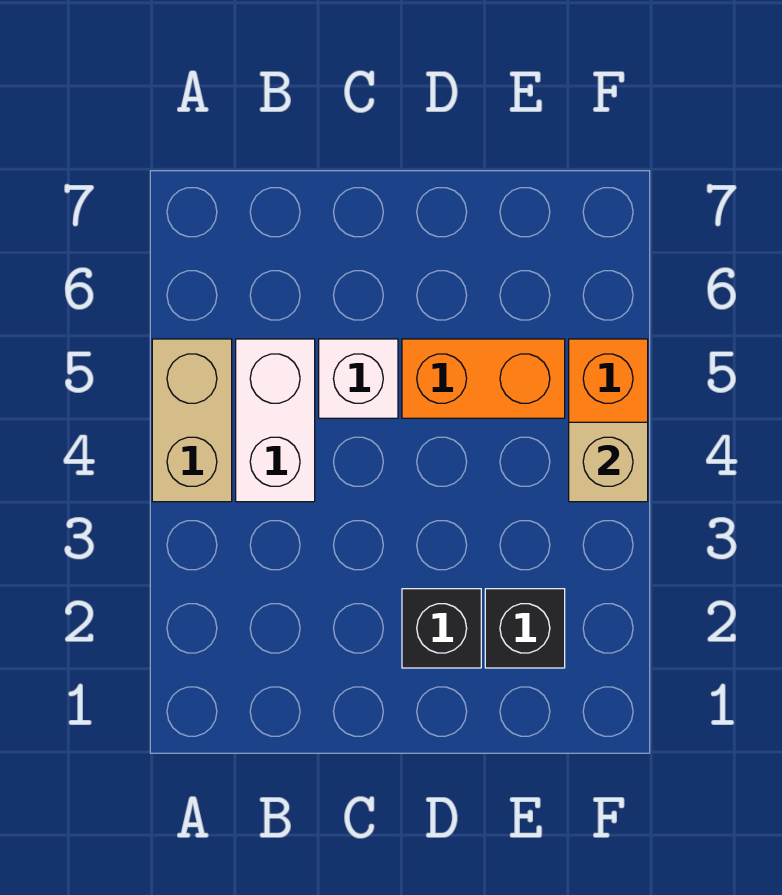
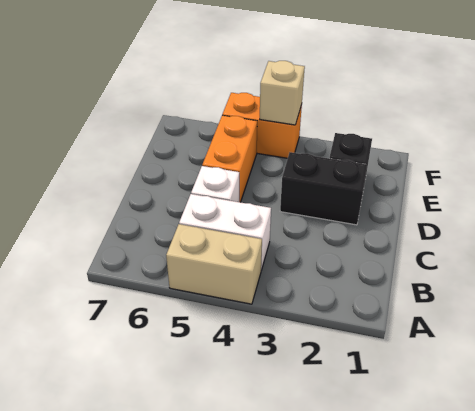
black 1x1 brick [402,589,481,668] -> black 1x2 brick [280,152,367,225]

